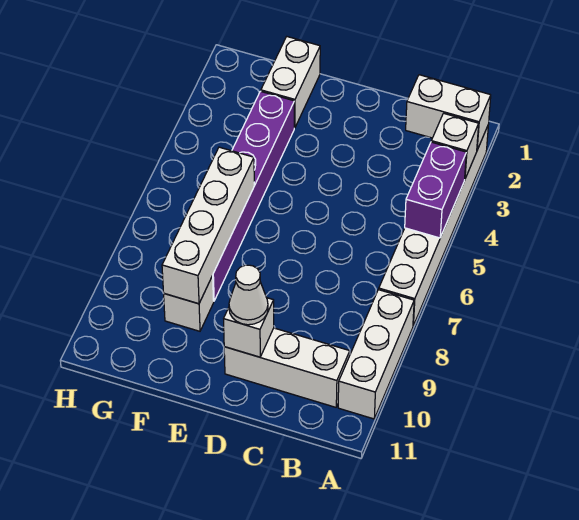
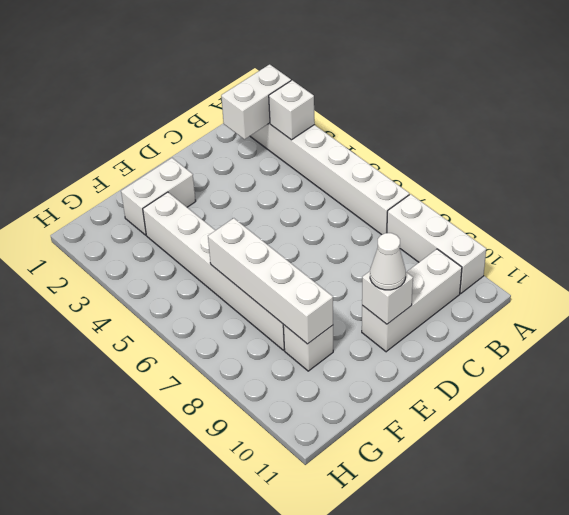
purple 1x2 brick [405,142,466,238] -> none
white 1x2 brick [261,37,320,128] -> white 1x2 brick turned to [121,158,196,235]
purple 1x6 brick [213,91,294,300] -> white 1x6 brick [143,192,285,350]

